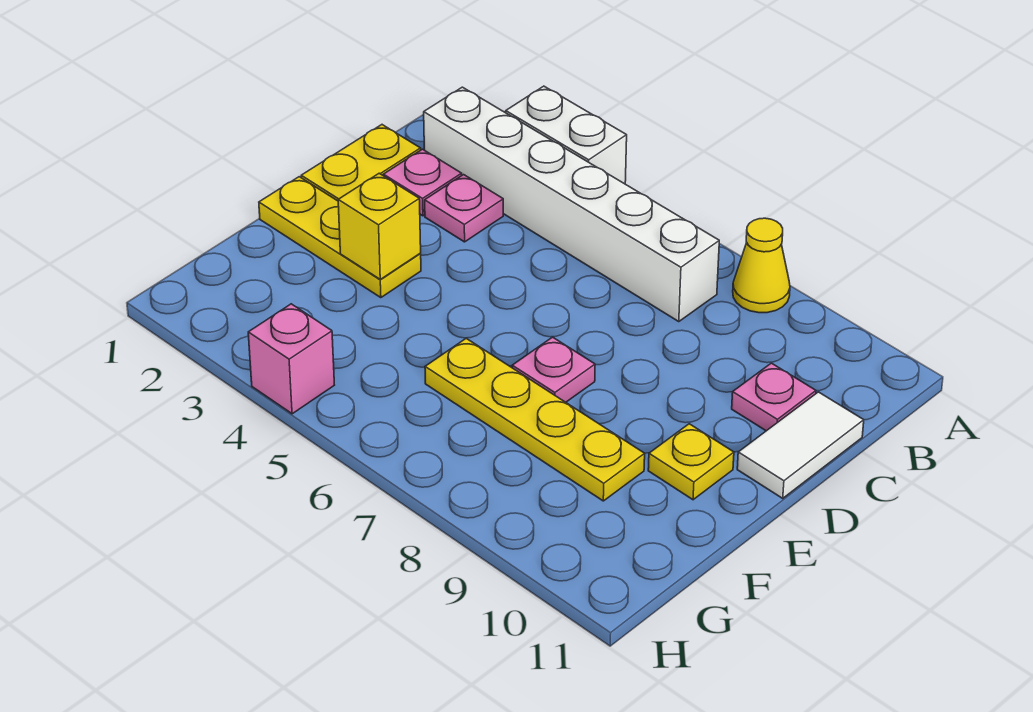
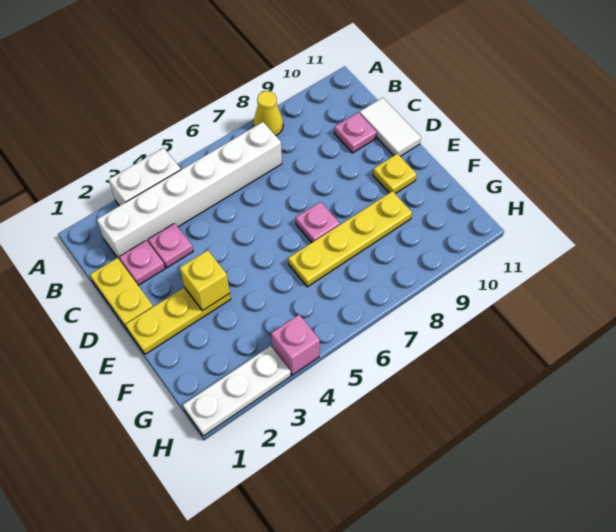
none -> white 1x3 plate [183,346,291,436]

